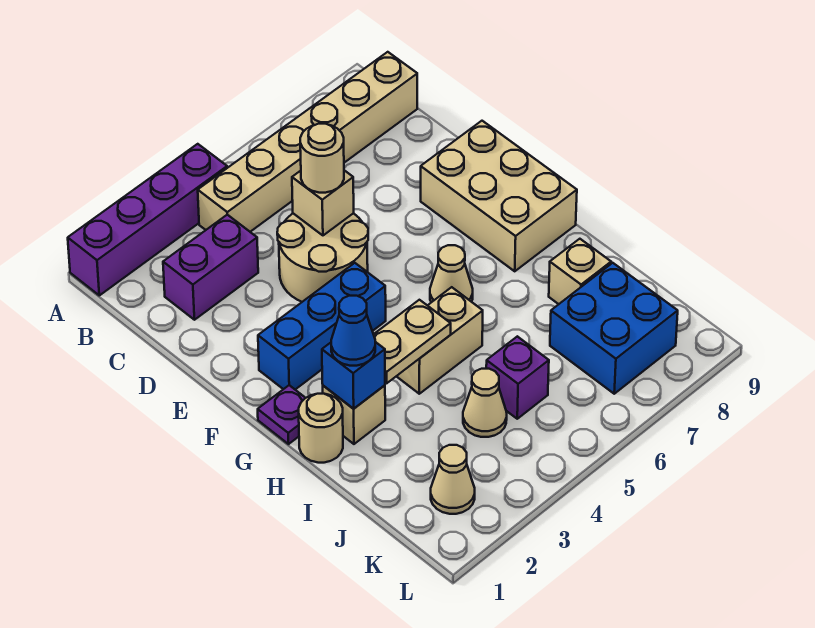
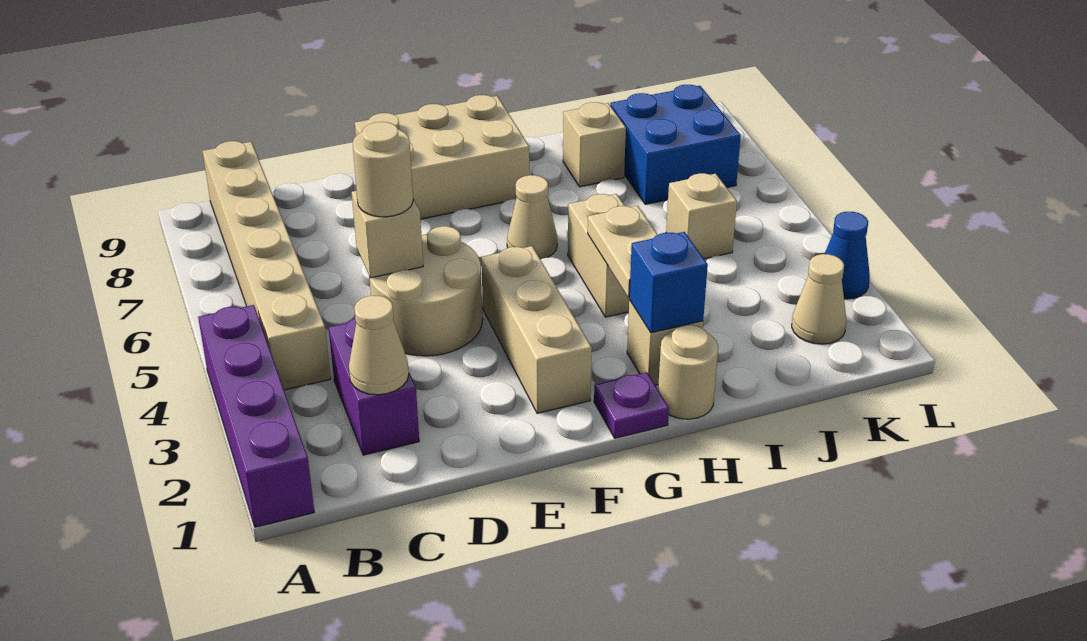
blue 1x3 brick [258,263,386,390] -> tan 1x3 brick [481,246,592,413]
blue 1x1 cone [331,296,375,366] -> blue 1x1 cone moved to [825,212,870,299]
tan 1x1 cone [463,369,507,437] -> tan 1x1 cone moved to [349,296,409,395]
purple 1x1 brick [486,336,549,419] -> tan 1x1 brick [666,173,737,259]

